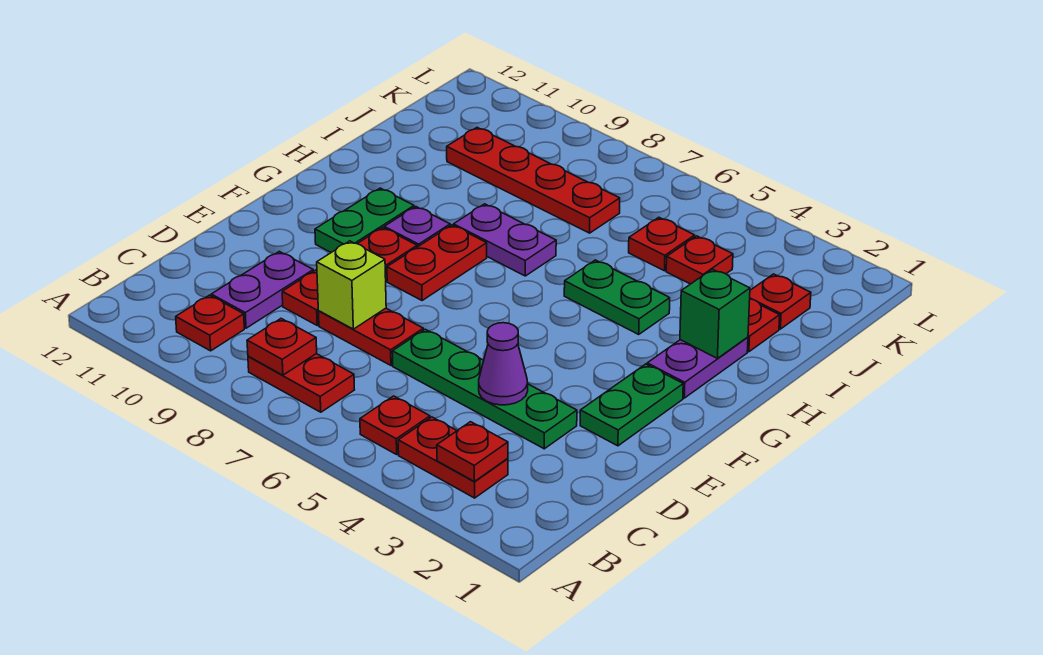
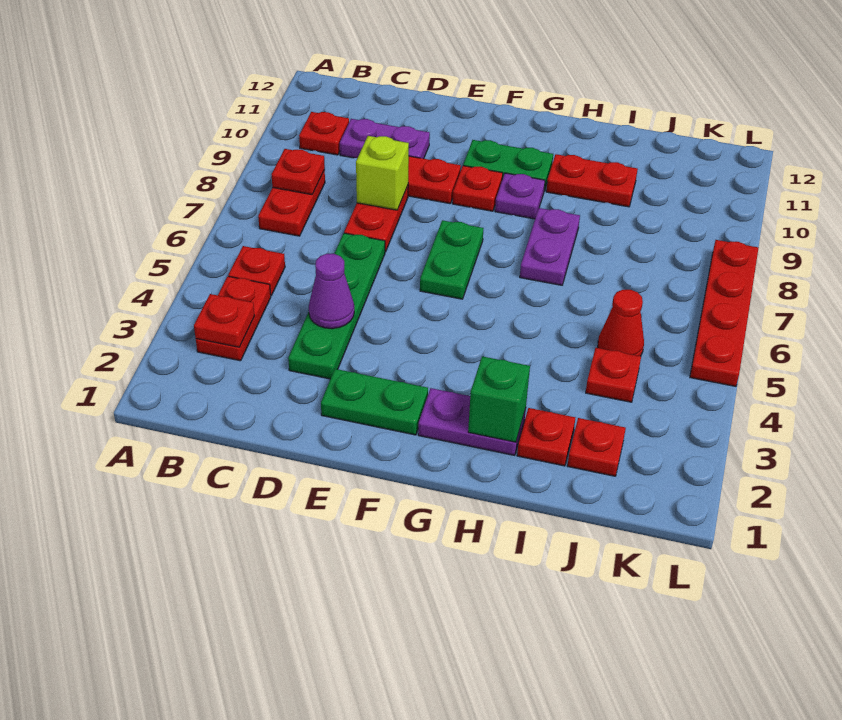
red 1x2 plate [387,225,487,301] -> red 1x2 plate moved to [546,154,638,207]
green 1x2 plate [564,260,670,334] -> green 1x2 plate moved to [420,220,484,299]
red 1x1 plate [629,217,695,271] -> red 1x1 cone [598,290,644,356]
red 1x4 plate [447,128,620,233] -> red 1x4 plate moved to [690,240,759,386]

